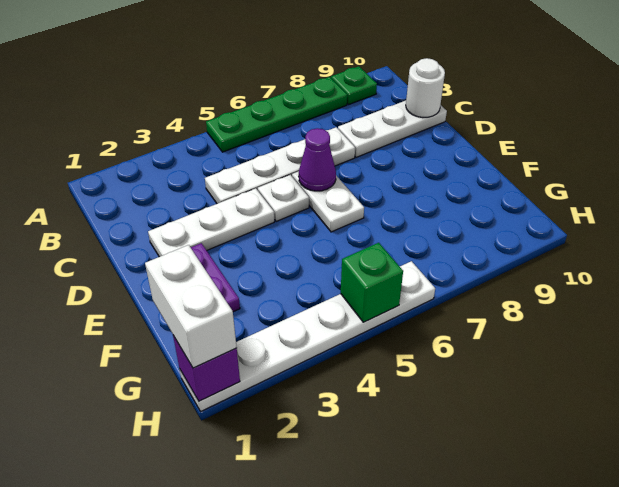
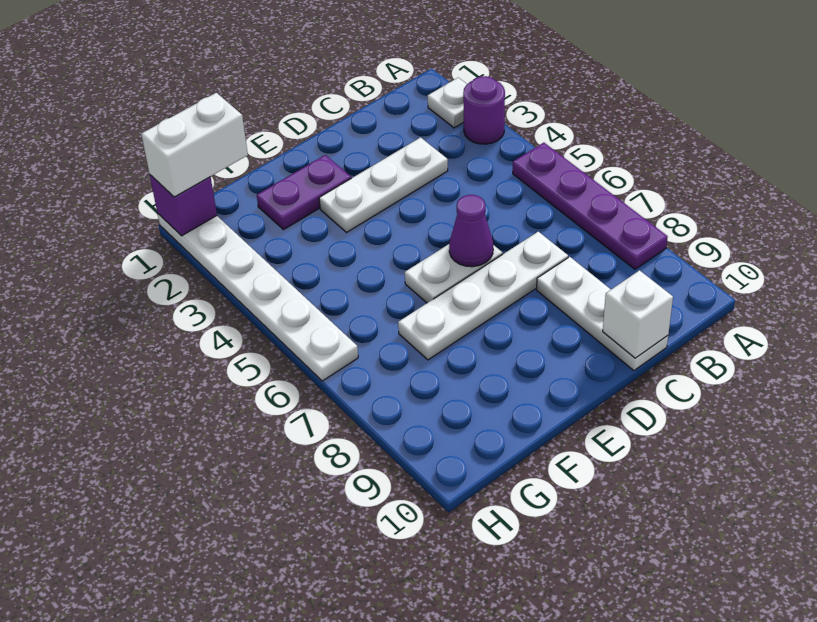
none -> purple 1x1 round brick [463,76,505,144]
green 1x4 plate [206,77,347,152] -> purple 1x4 plate [513,143,668,269]
green 1x1 plate [331,66,377,105] -> none
white 1x4 plate [205,127,355,204] -> white 1x4 plate turned to [398,232,568,360]
white 1x1 round brick [406,58,445,118] -> white 1x1 brick [603,270,673,358]
white 1x3 plate [148,188,274,257] -> white 1x3 plate turned to [319,137,448,232]
white 1x1 plate [258,175,309,222] -> white 1x1 plate moved to [428,78,467,128]
green 1x1 brick [341,243,403,322] -> none

